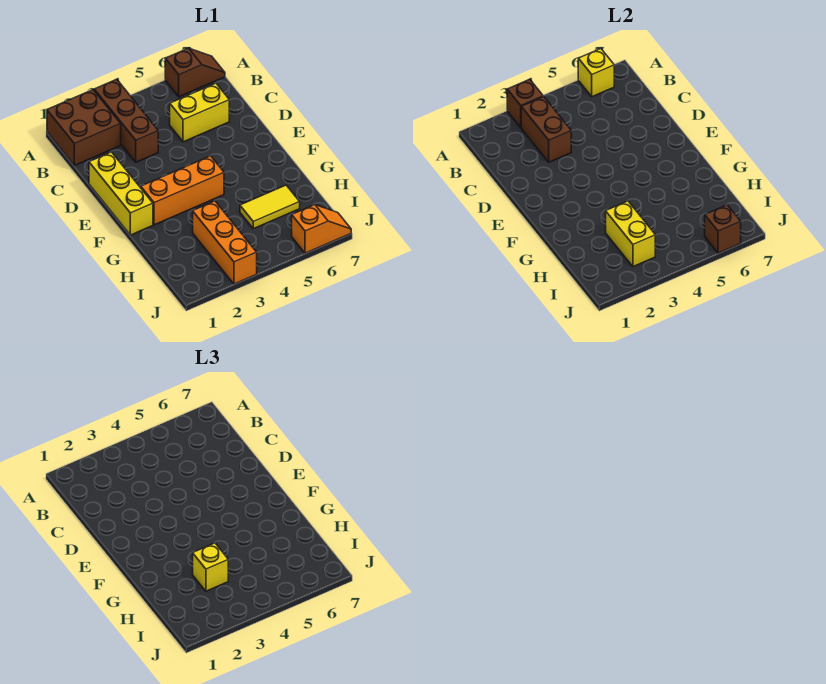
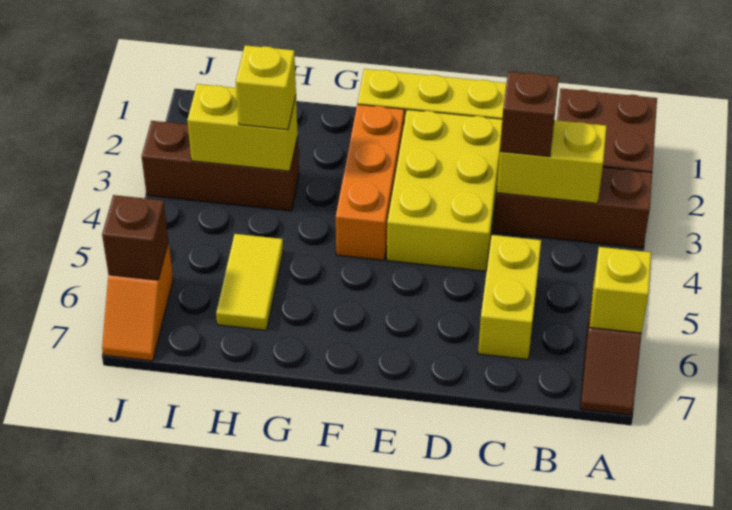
brown 1x1 brick [507,79,543,127] -> brown 1x1 brick moved to [500,72,559,157]
brown 1x2 brick [521,97,571,162] -> yellow 1x2 brick [497,120,607,203]
none -> yellow 2x3 brick [387,110,502,271]
orange 1x3 brick [193,201,257,284] -> brown 1x3 brick [142,121,299,211]

